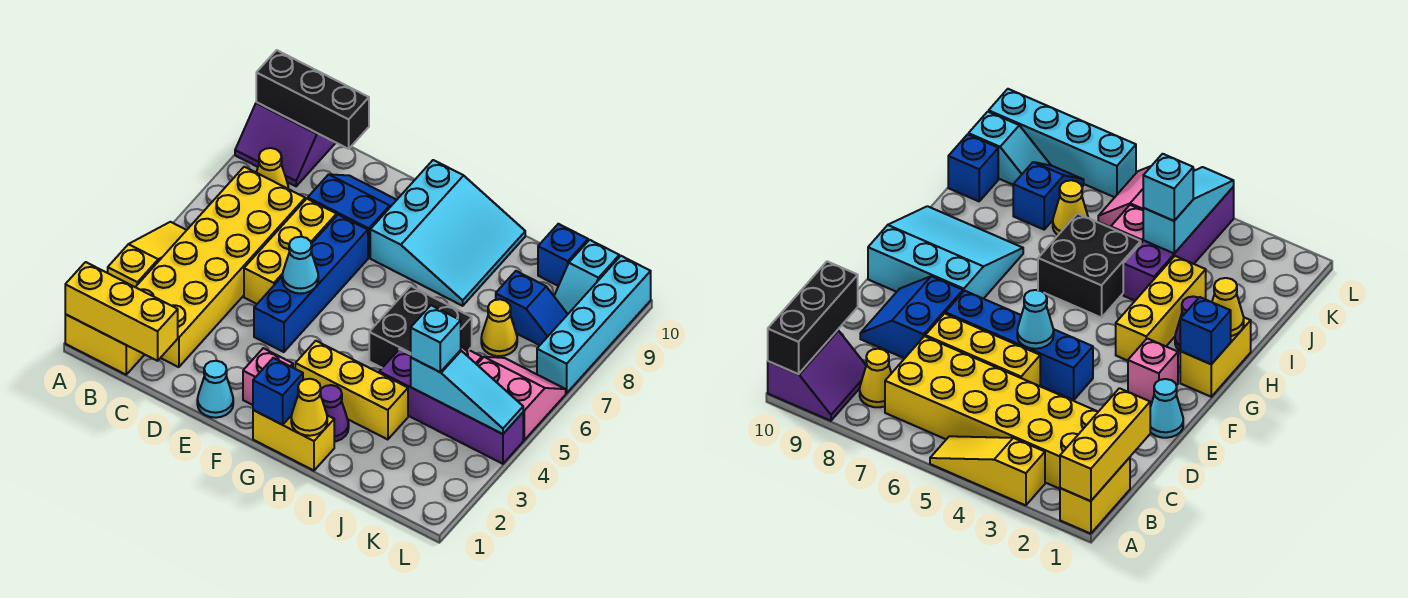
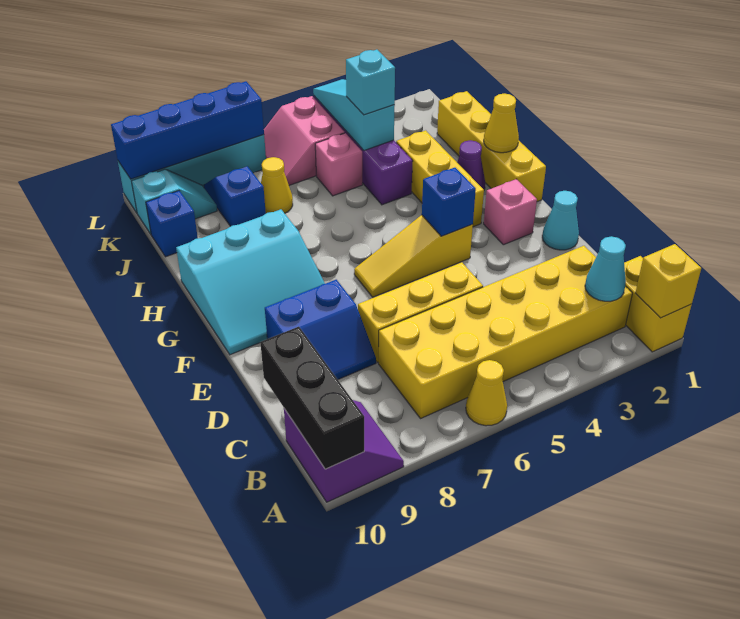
yellow 1x3 brick [65,262,178,361] -> yellow 1x1 brick [636,244,701,318]
yellow 1x3 slope [108,222,186,287] -> yellow 1x3 slope moved to [354,215,473,297]
yellow 1x1 cone [256,148,288,188] -> yellow 1x1 cone moved to [466,360,507,426]
blue 2x2 slope [308,174,396,258] -> blue 2x2 slope turned to [265,280,376,379]
blue 1x4 brick [254,215,368,352] -> blue 1x4 brick moved to [111,81,264,179]
cyan 1x1 cone [282,236,318,294] -> cyan 1x1 cone moved to [585,236,626,301]
cyan 3x3 slope [370,160,525,306] -> cyan 3x3 slope turned to [176,209,325,355]
yellow 1x2 brick [253,410,334,471] -> yellow 1x4 brick [437,91,546,202]
blue 1x1 brick [253,358,303,425] -> blue 1x1 brick moved to [422,168,476,236]
black 2x2 brick [369,286,472,368] -> none

